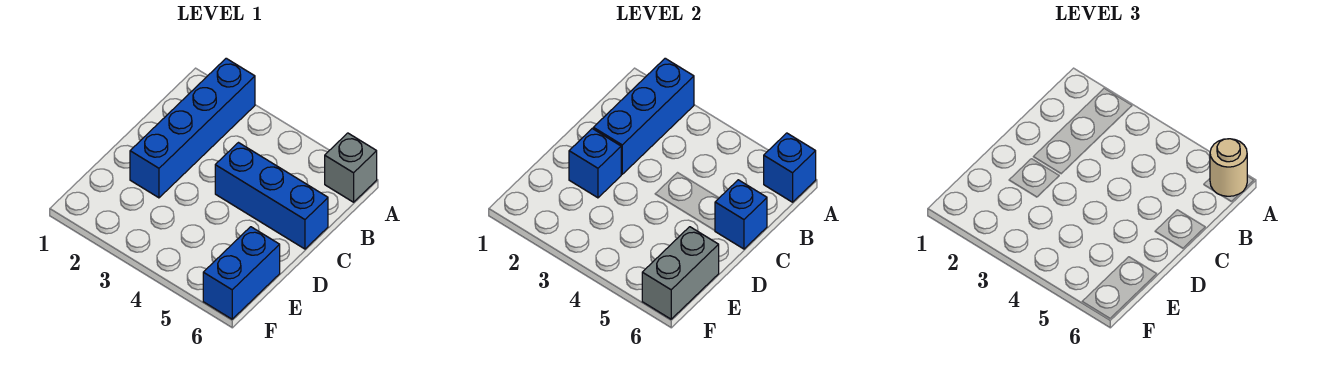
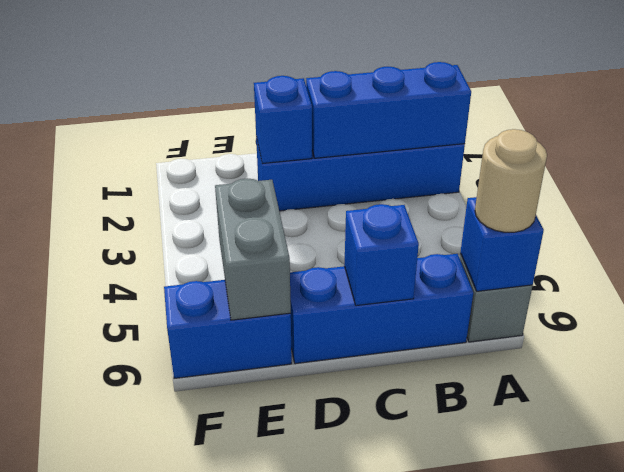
blue 1x3 brick [215,143,328,249] -> blue 1x3 brick turned to [290,254,473,364]
grey 1x2 brick [642,227,719,319] -> grey 1x2 brick turned to [215,178,291,320]

